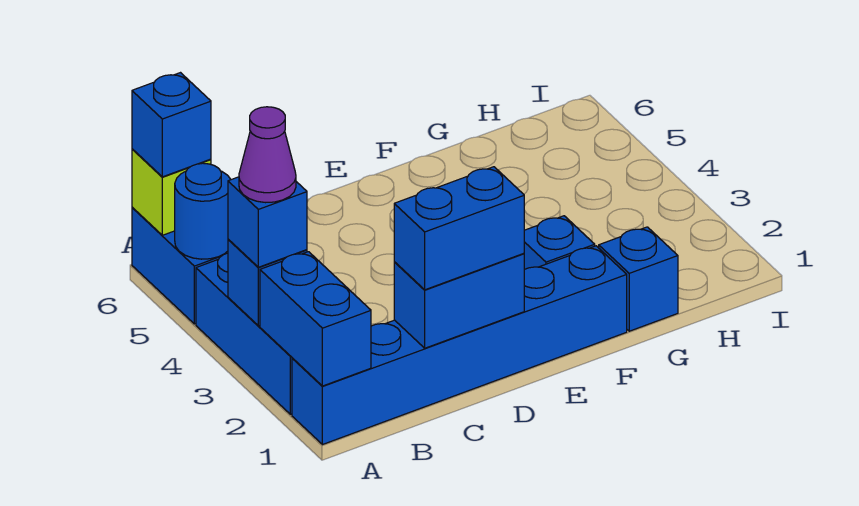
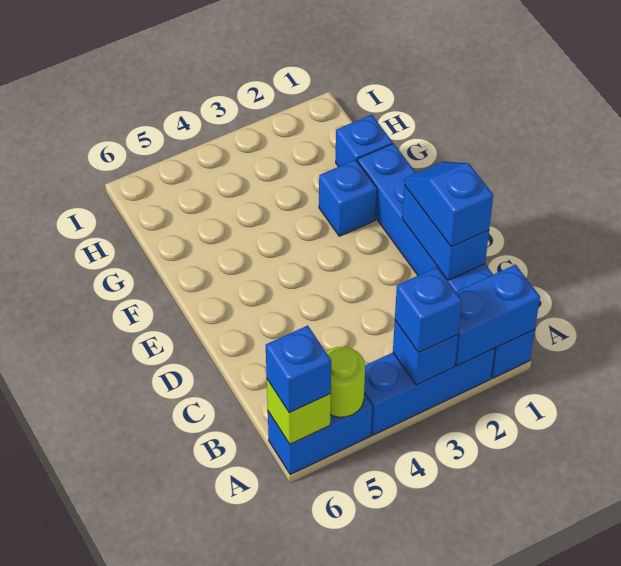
purple 1x1 cone [239,107,296,203] -> none
blue 1x1 round brick [175,163,231,259] -> lime 1x1 round brick [326,347,365,417]
blue 1x2 brick [394,167,524,290] -> blue 1x2 slope [404,162,493,247]

